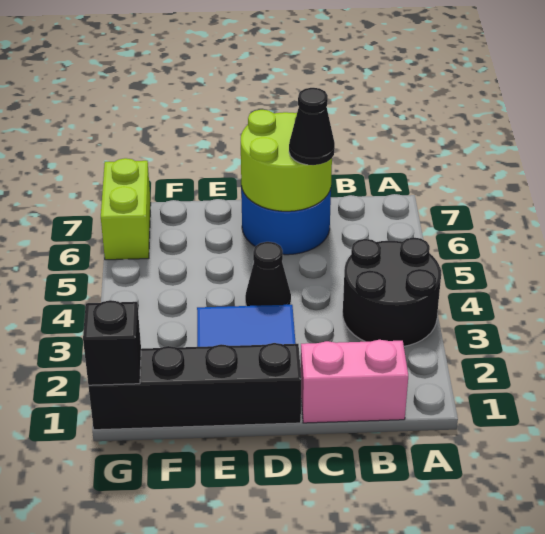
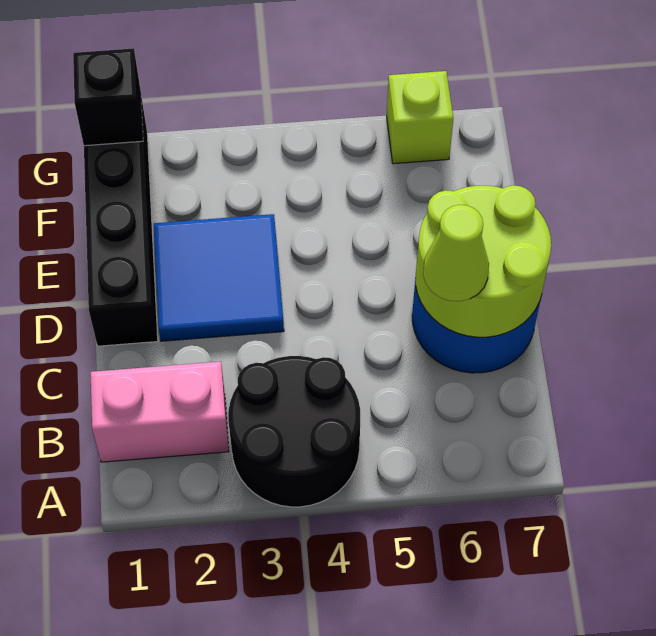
pink 1x2 brick [301,340,408,423] -> pink 1x2 brick turned to [91,361,229,462]
black 1x1 cone [289,88,335,165] -> lime 1x1 cone [423,205,489,301]
black 1x1 cone [245,242,291,306] -> none
lime 1x2 brick [101,158,151,260] -> lime 1x1 brick [387,71,453,164]

